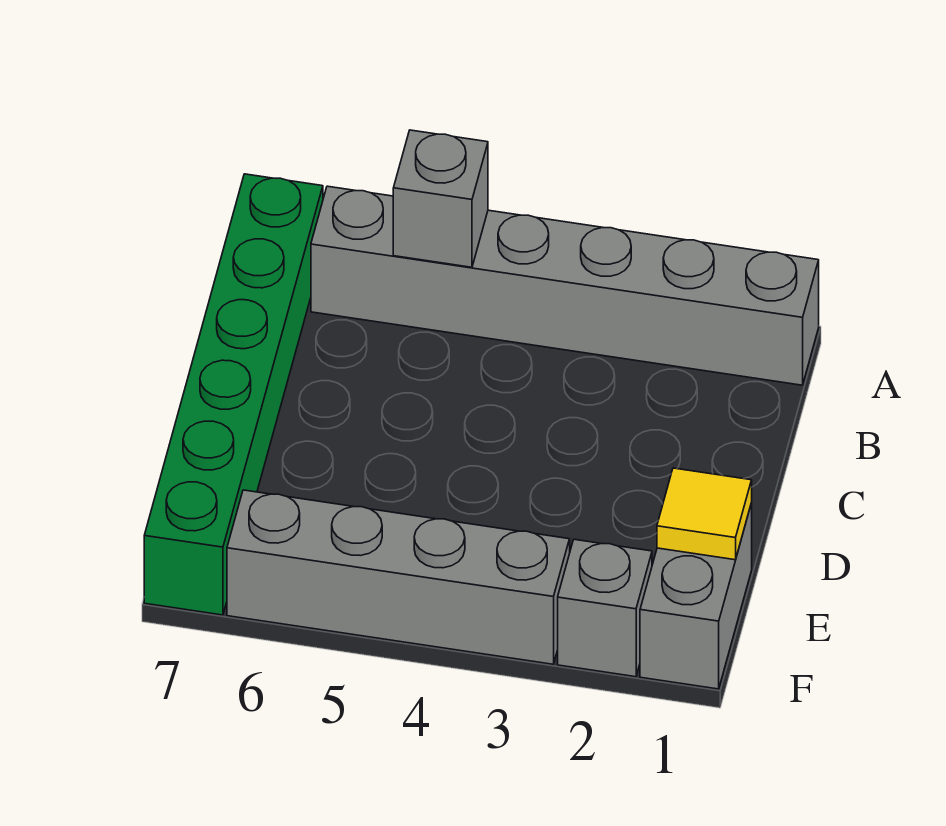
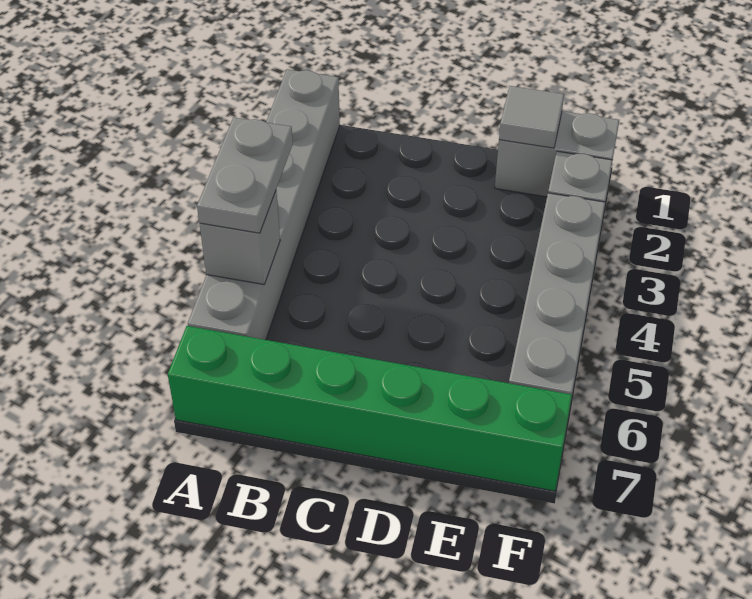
none -> grey 1x2 plate [197,117,293,233]
yellow 1x1 tile [657,468,752,560] -> grey 1x1 tile [499,86,564,148]

